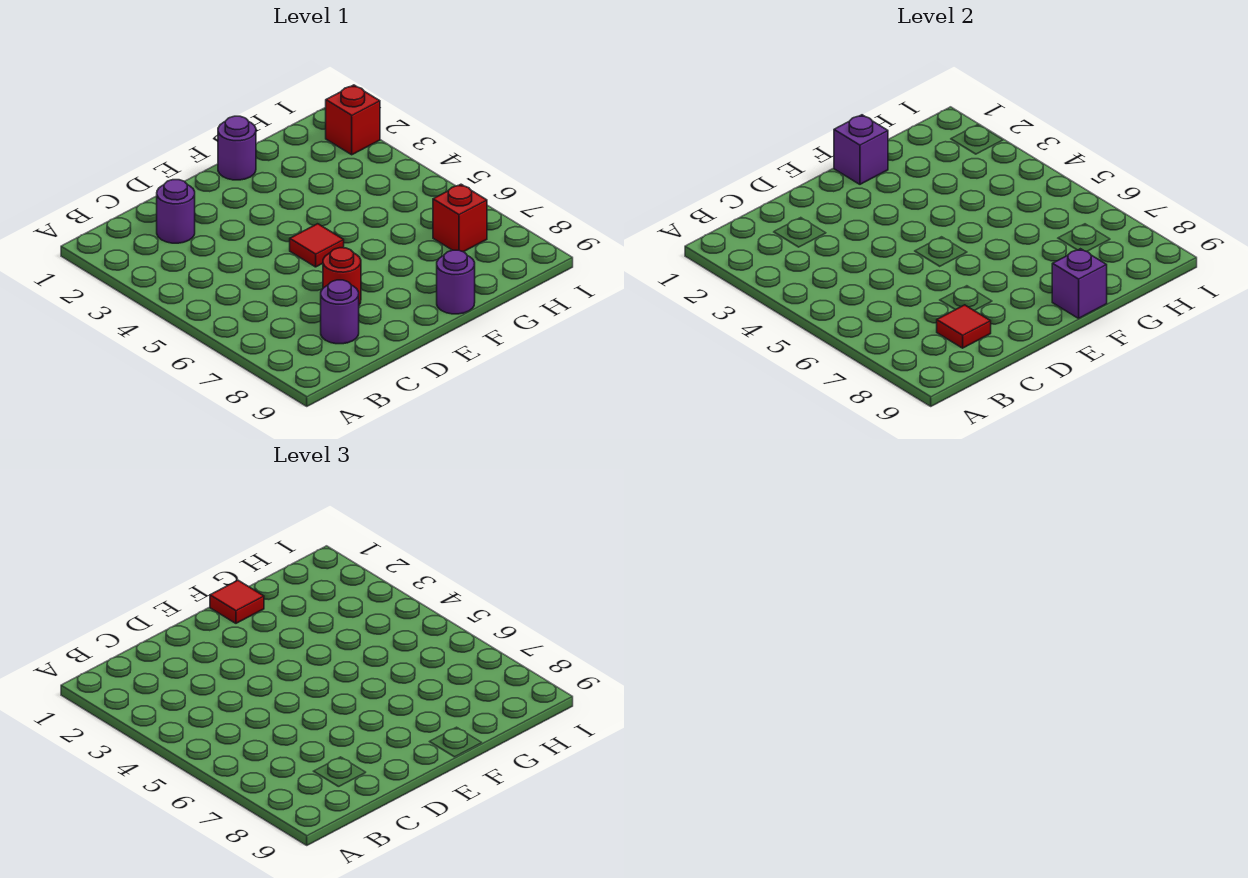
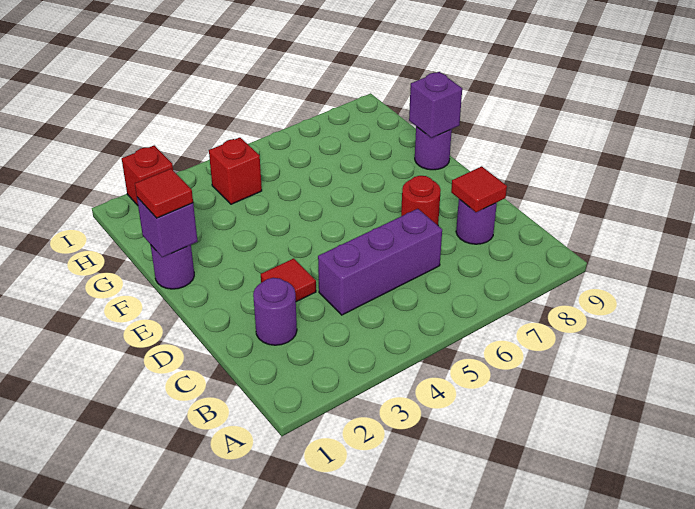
none -> purple 1x3 brick [318,209,442,315]
red 1x1 tile [290,224,344,267] -> red 1x1 tile moved to [261,258,316,302]
red 1x1 brick [433,184,487,252] -> red 1x1 brick moved to [209,138,262,204]

